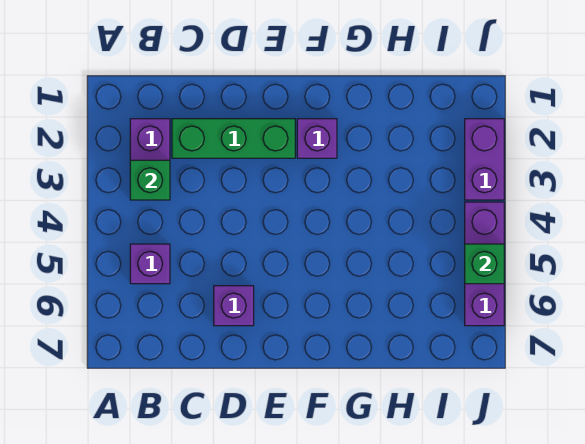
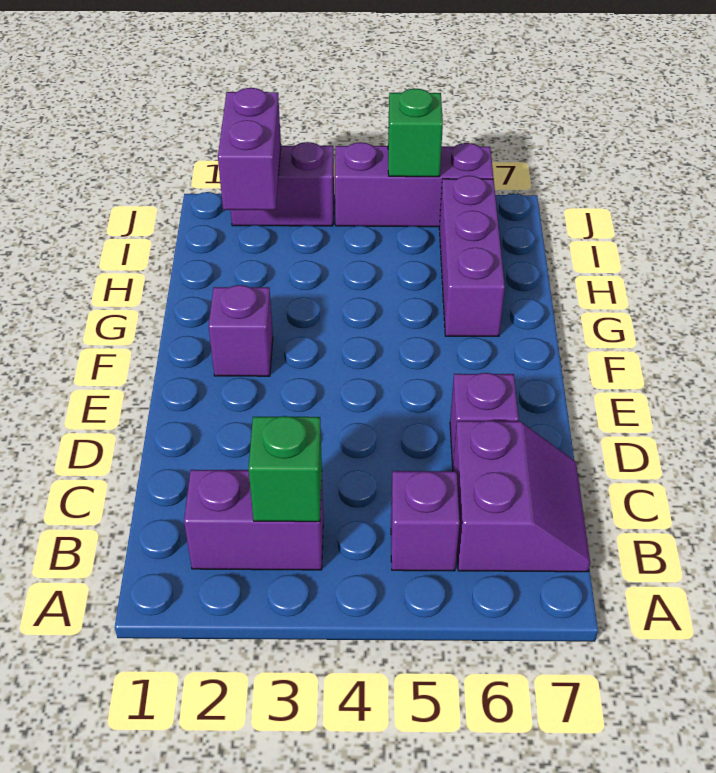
none -> purple 2x2 slope [453,421,590,572]
green 1x3 brick [172,119,295,158] -> none
none -> purple 1x3 brick [439,176,505,336]
none -> purple 1x2 brick [218,88,281,210]

